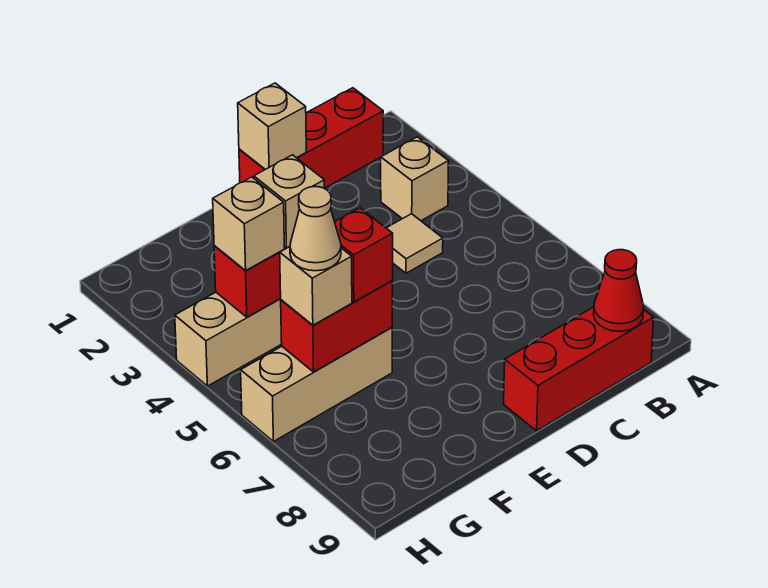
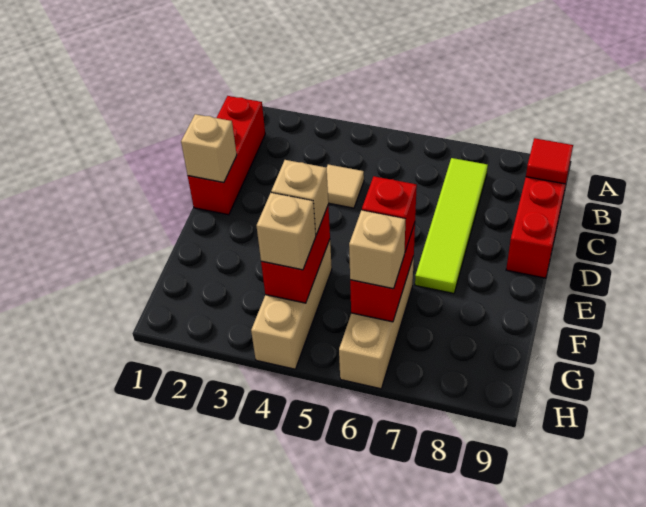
tan 1x1 brick [381,137,449,221] -> none
none -> lime 1x4 tile [415,158,488,294]
red 1x1 cone [594,250,644,331] -> red 1x1 tile [526,138,573,184]
tan 1x1 cone [290,187,341,271] -> none

